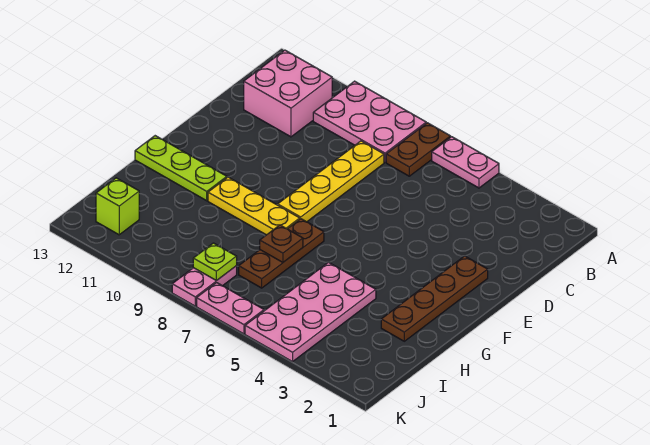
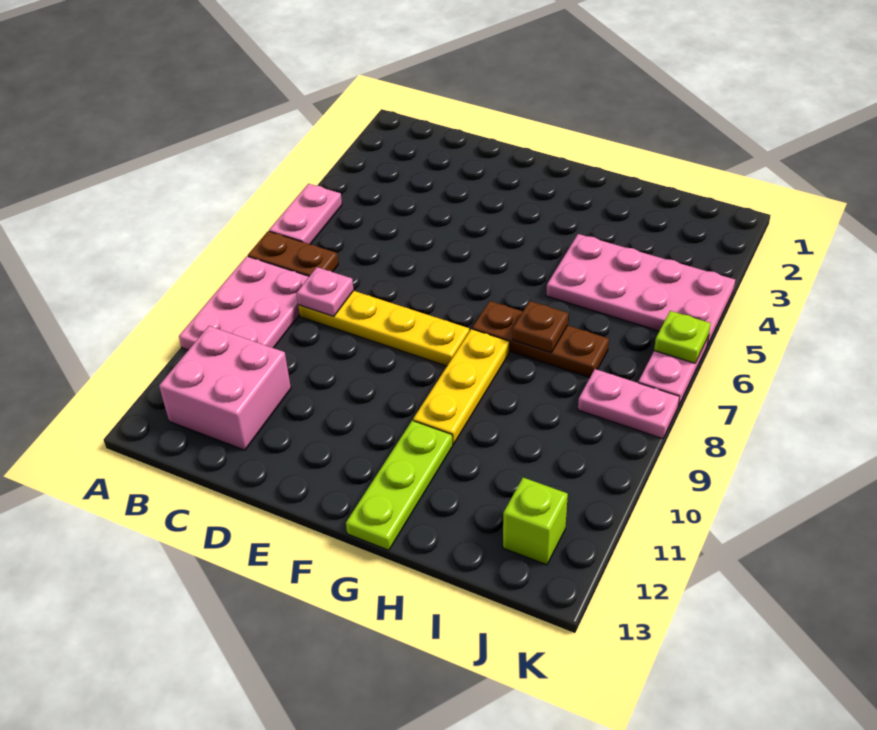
none -> pink 1x1 plate [297,267,354,317]
brown 1x4 plate [381,256,488,341] -> none
lime 1x1 plate [193,243,237,281] -> lime 1x1 plate moved to [654,311,711,363]

